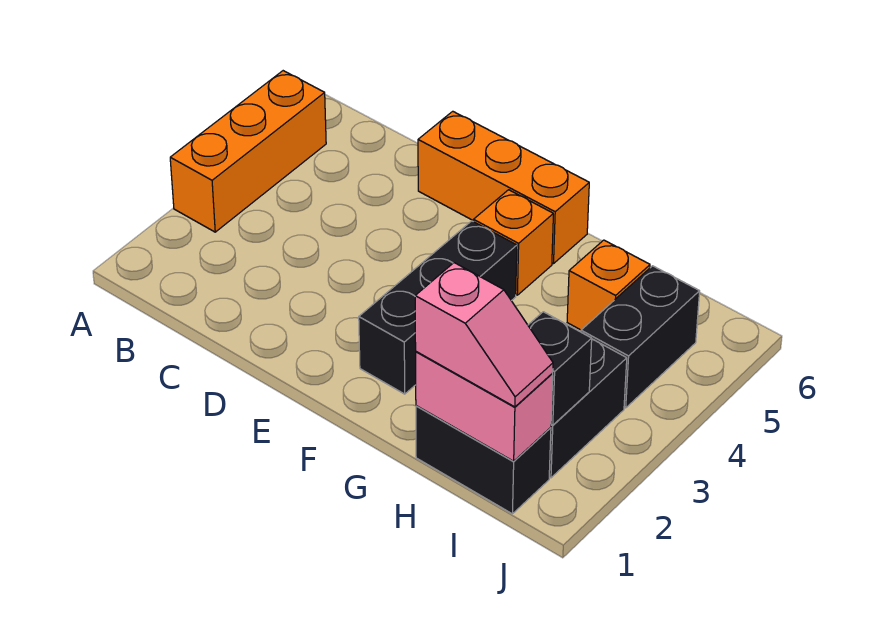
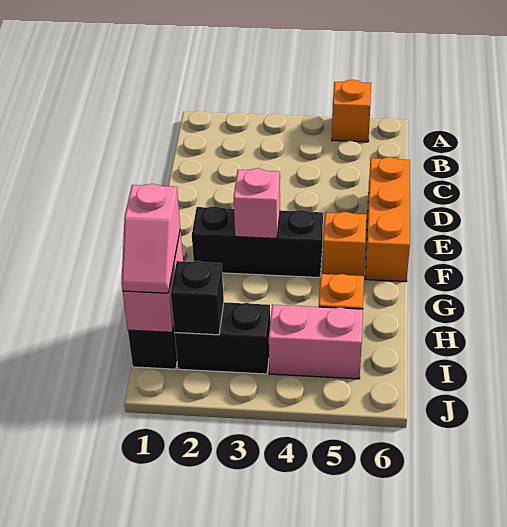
orange 1x3 brick [170,71,326,232] -> orange 1x1 brick [332,80,371,142]
none -> pink 1x1 brick [234,169,280,239]
black 1x2 brick [581,266,700,408] -> pink 1x2 brick [269,305,363,379]

